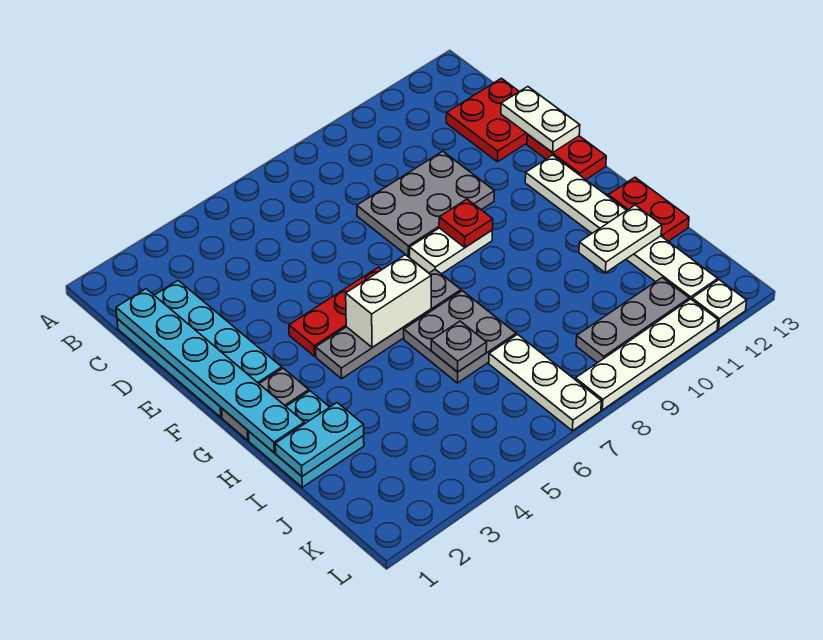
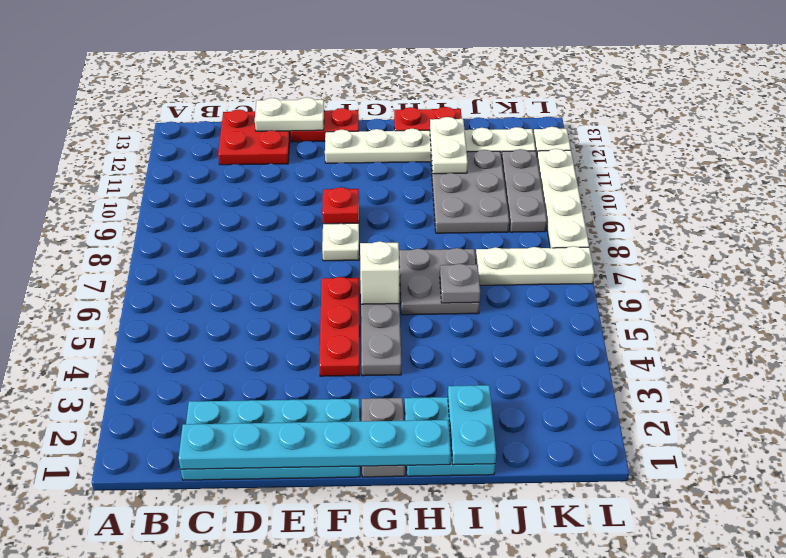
grey 2x3 plate [357,151,494,257] -> grey 2x3 plate moved to [431,150,509,233]
white 1x2 brick [346,255,431,347] -> white 1x1 brick [360,241,400,304]

